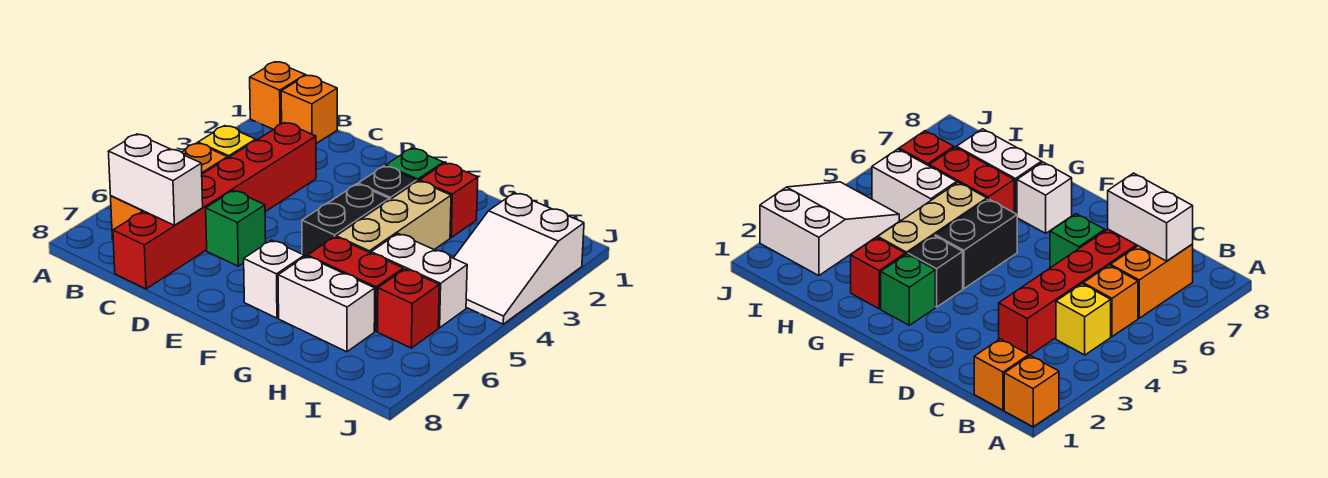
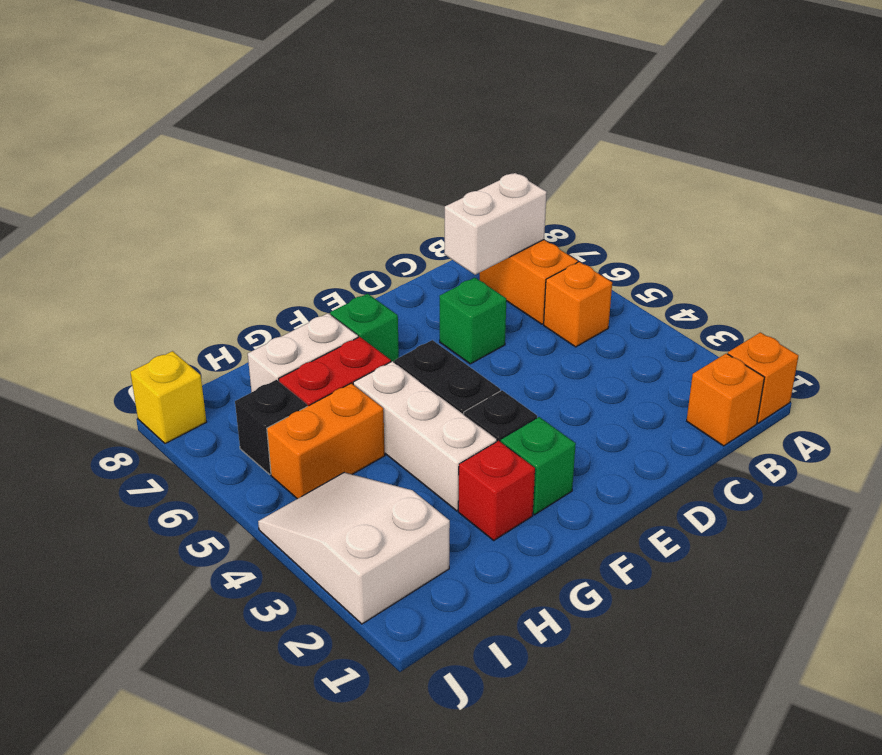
yellow 1x1 brick [198,126,256,158] -> yellow 1x1 brick moved to [130,351,206,444]
red 1x6 brick [113,123,316,289] -> none
white 1x1 brick [244,240,304,318] -> green 1x1 brick [330,294,399,362]
tan 1x3 brick [336,181,451,253] -> white 1x3 brick [353,361,497,511]
white 1x2 brick [371,234,467,328] -> orange 1x2 brick [267,383,385,499]
red 1x1 brick [377,269,439,348] -> black 1x1 brick [235,380,307,474]

